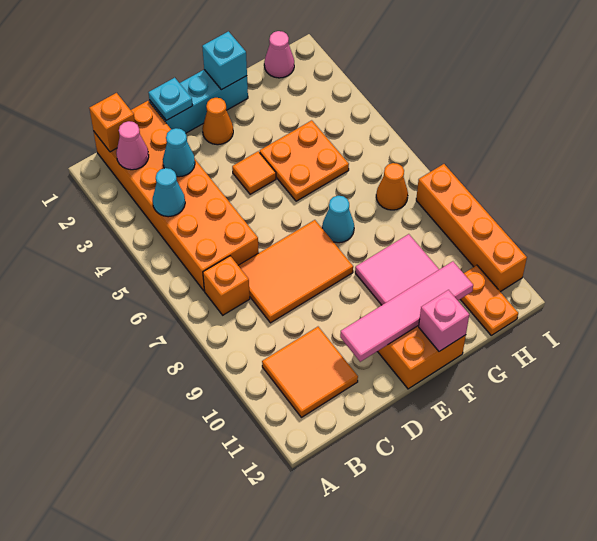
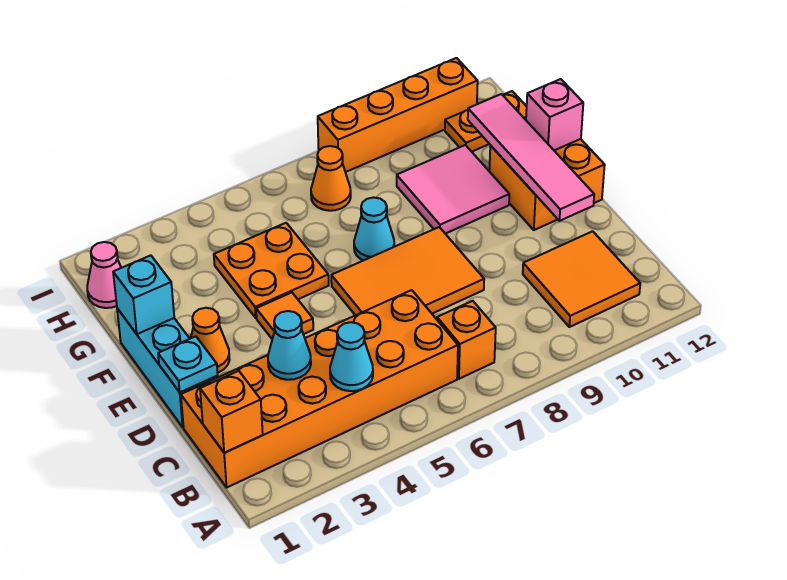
pink 1x1 cone [116,121,149,170] -> none
orange 2x3 tile [238,220,353,323] -> orange 2x3 tile turned to [331,227,484,315]

